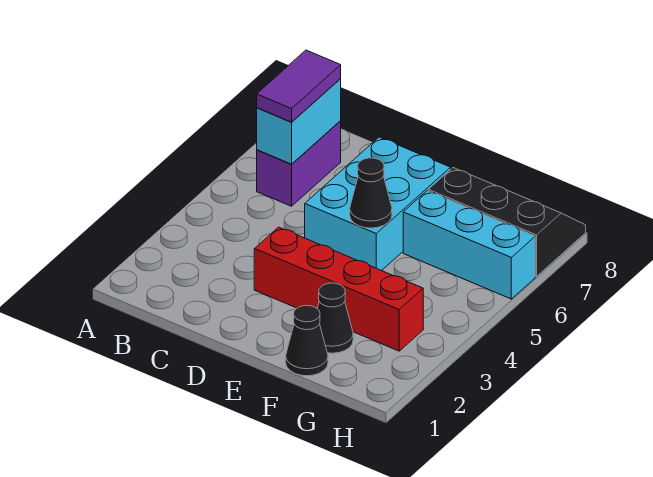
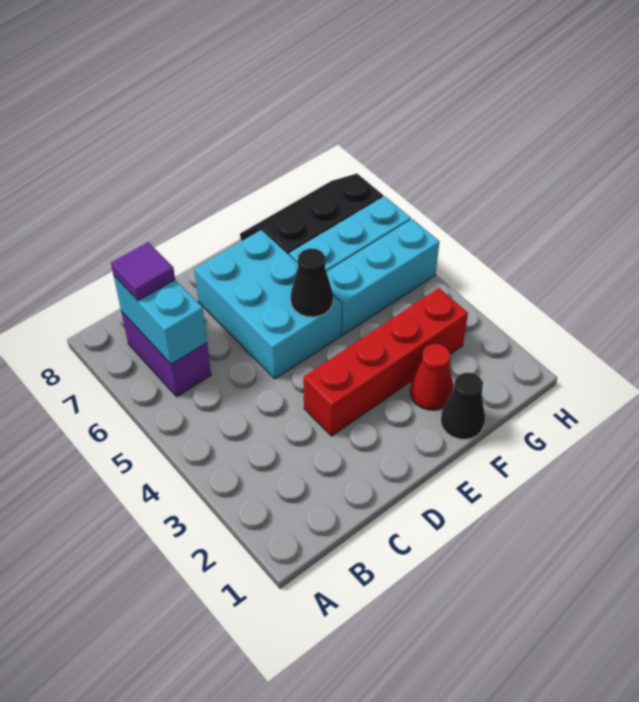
purple 1x2 tile [257,50,341,122] -> purple 1x1 tile [111,242,175,301]
black 1x1 cone [317,283,353,353] -> red 1x1 cone [410,344,453,410]
none -> cyan 1x3 brick [327,219,439,335]

